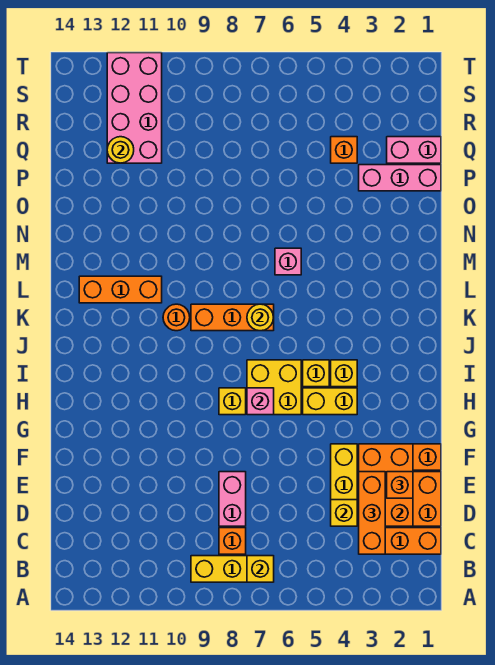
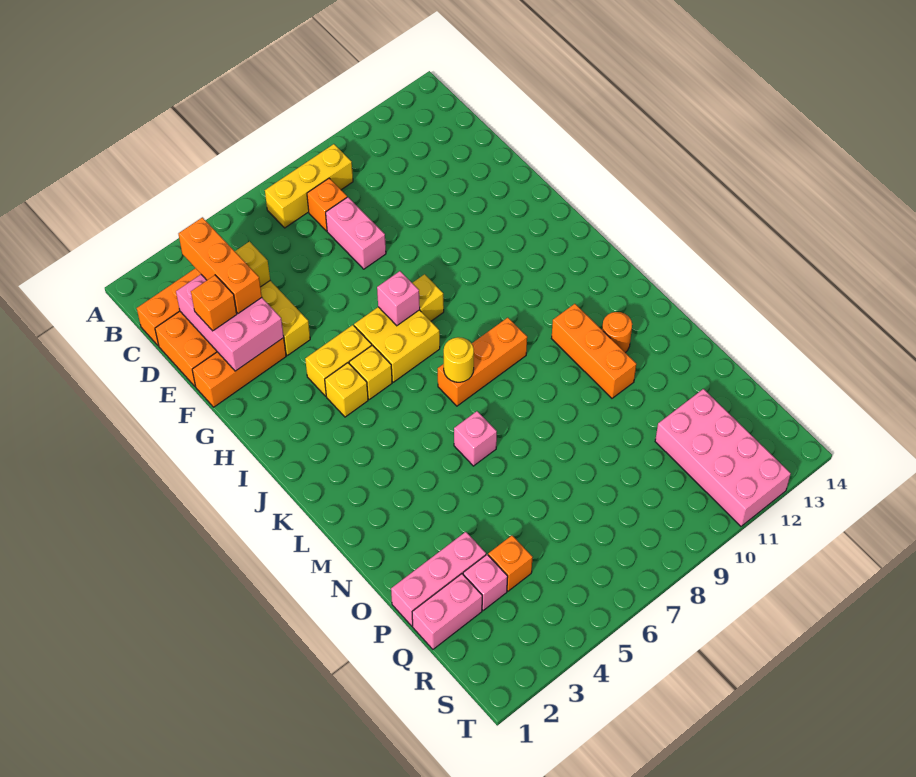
yellow 1x1 brick [247,556,274,582] -> none
orange 2x3 brick [359,444,413,526] -> pink 2x3 brick [176,275,284,371]
orange 1x1 round brick [163,304,190,331] -> orange 1x1 round brick moved to [602,312,632,353]
orange 1x3 brick [79,276,162,303] -> orange 1x3 brick turned to [552,304,636,398]
none -> pink 1x1 brick [463,555,508,610]
yellow 1x1 round brick [107,137,134,163] -> none

